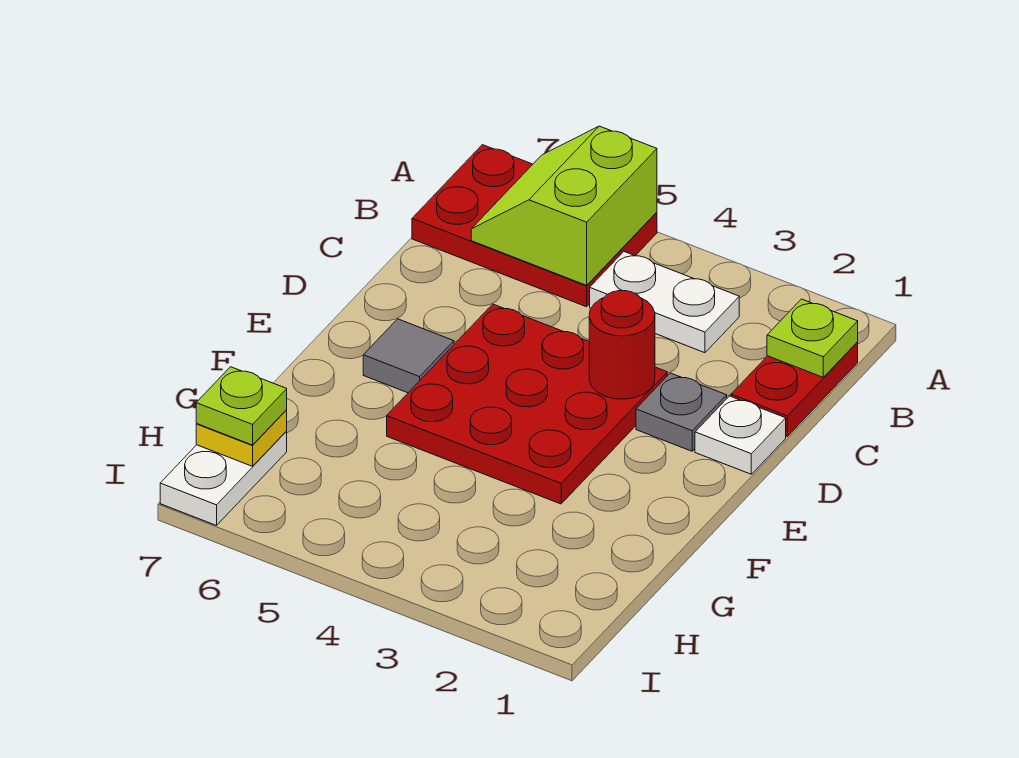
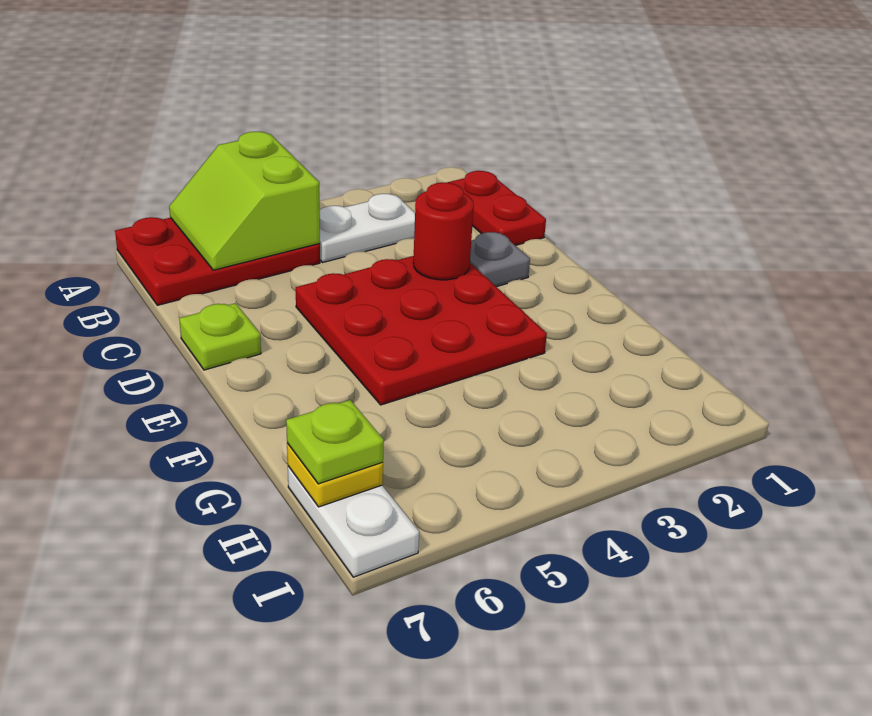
lime 1x1 plate [767,299,858,377] -> lime 1x1 plate moved to [179,303,261,370]
white 1x1 plate [695,396,786,474] -> none
grey 1x1 tile [363,319,454,393] -> none

